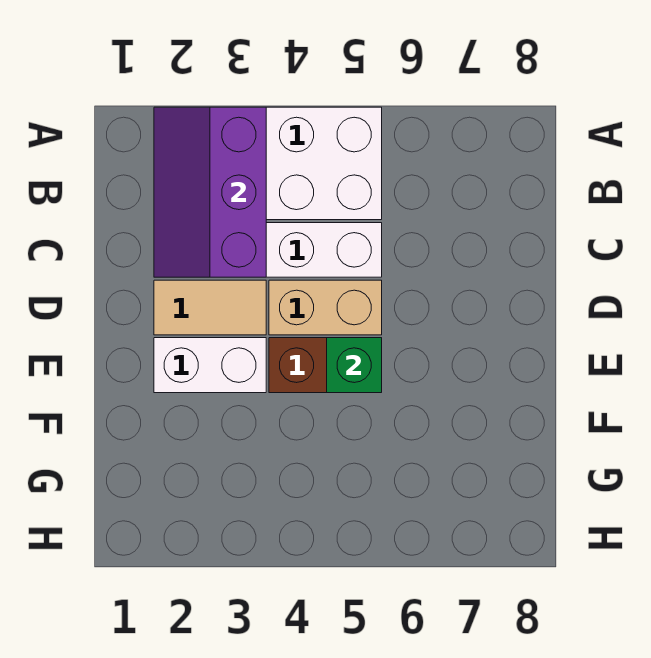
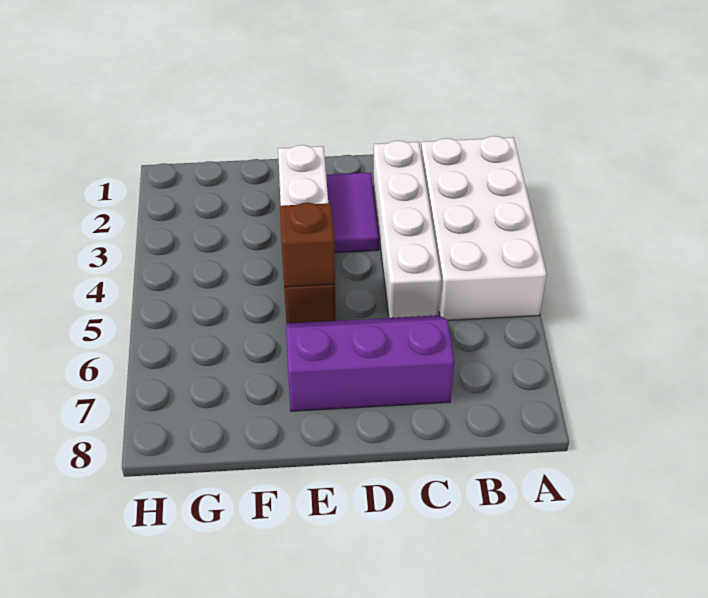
purple 2x3 slope [154,107,266,277] -> purple 2x3 slope moved to [286,315,454,411]
tan 1x2 tile [154,280,266,335] -> purple 1x2 tile [327,173,379,253]
tan 1x2 brick [269,280,382,335] -> none
green 1x1 brick [327,338,382,393] -> brown 1x1 brick [280,203,335,287]

